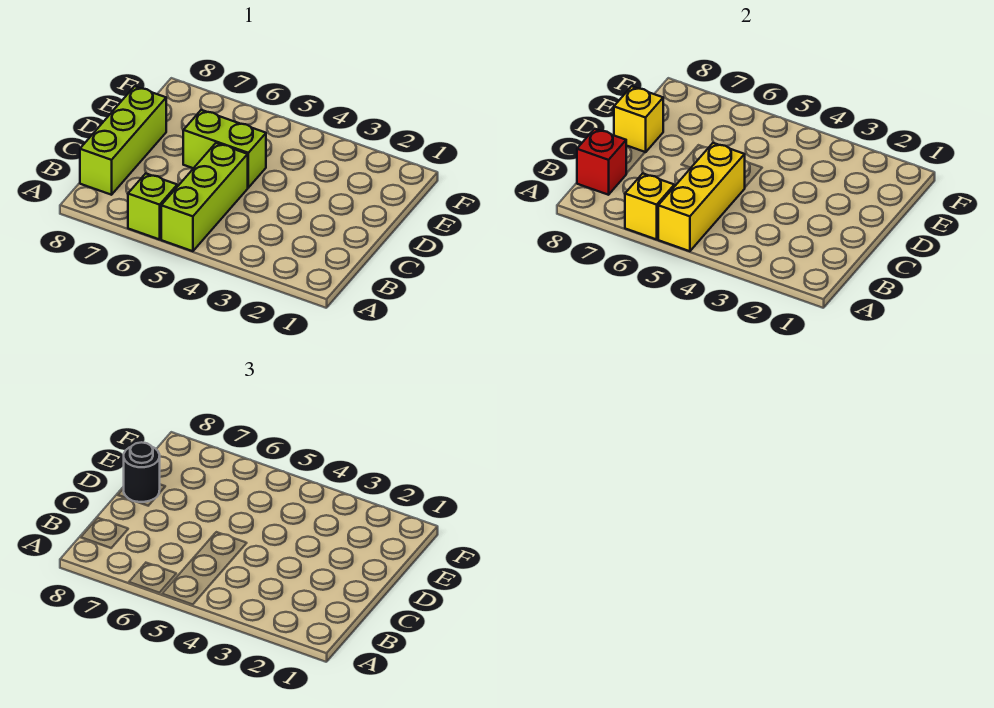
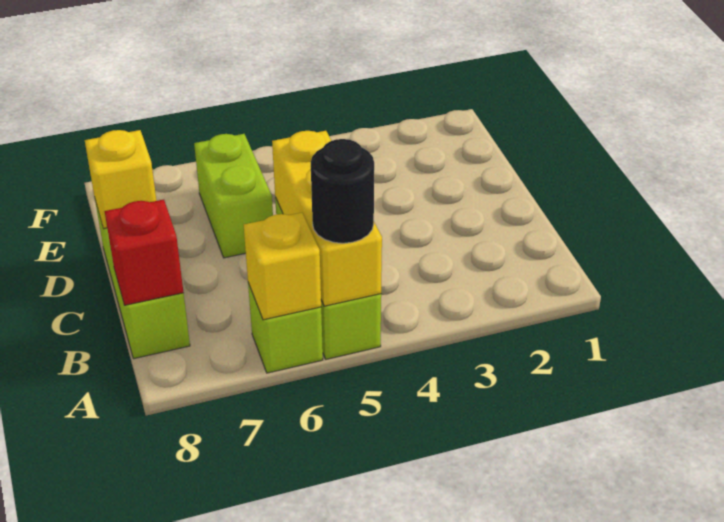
lime 1x2 brick [183,110,266,188] -> lime 1x2 brick turned to [194,134,273,258]
black 1x1 round brick [124,442,160,502] -> black 1x1 round brick moved to [311,139,374,243]

